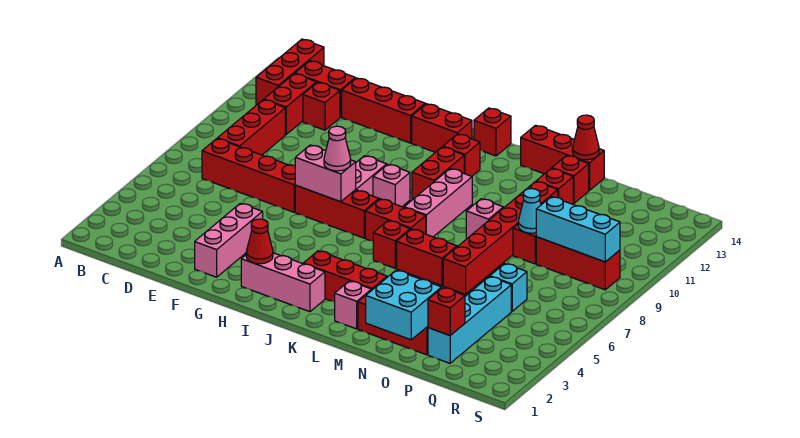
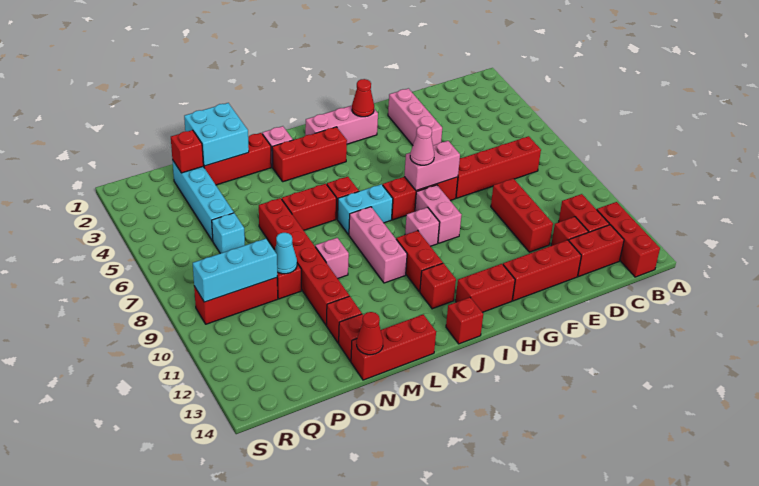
red 1x3 brick [217,100,285,155] -> red 1x3 brick moved to [491,178,553,252]
red 1x2 brick [365,199,426,241] -> cyan 1x2 brick [338,184,393,235]

